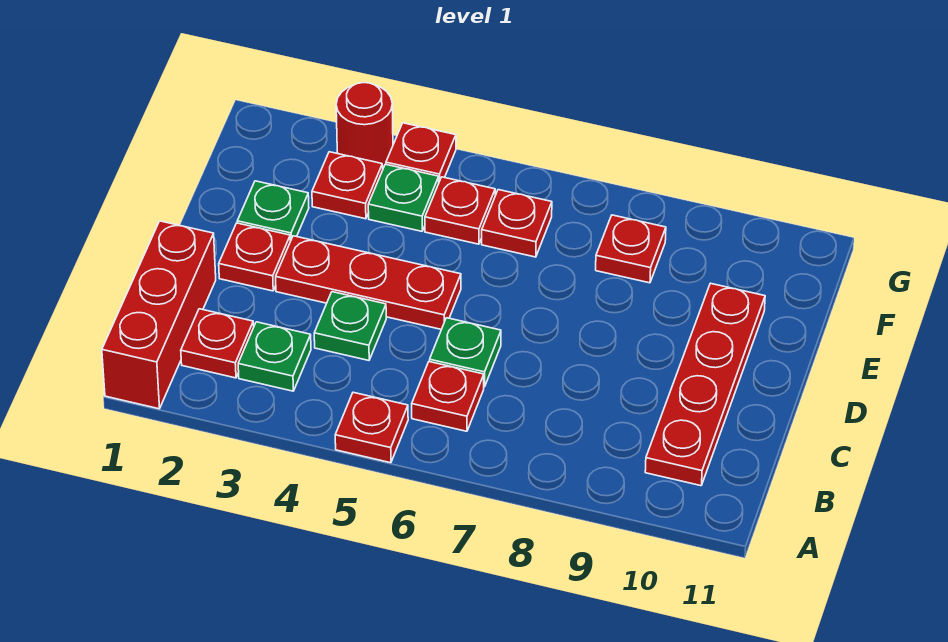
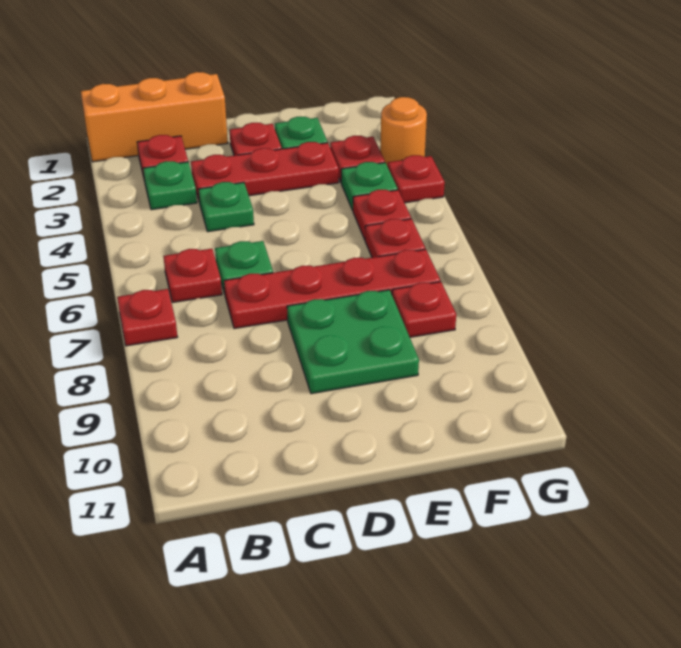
red 1x3 brick [102,221,216,409] -> orange 1x3 brick [81,72,228,162]
red 1x1 plate [335,392,408,463] -> red 1x1 plate moved to [117,289,177,346]
red 1x4 plate [645,283,765,486] -> red 1x4 plate moved to [224,249,440,329]
red 1x3 plate [276,236,461,329] -> red 1x3 plate turned to [191,142,339,200]
none -> green 2x2 plate [287,290,419,394]
red 1x1 round brick [336,83,393,167] -> orange 1x1 round brick [380,97,427,166]

